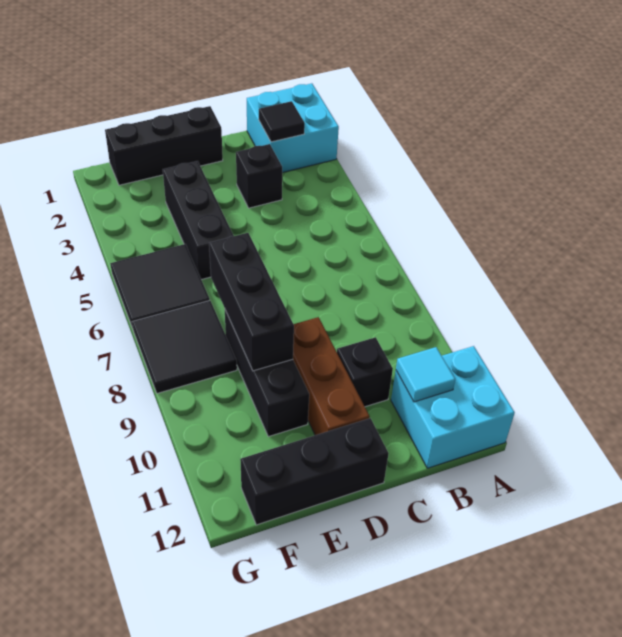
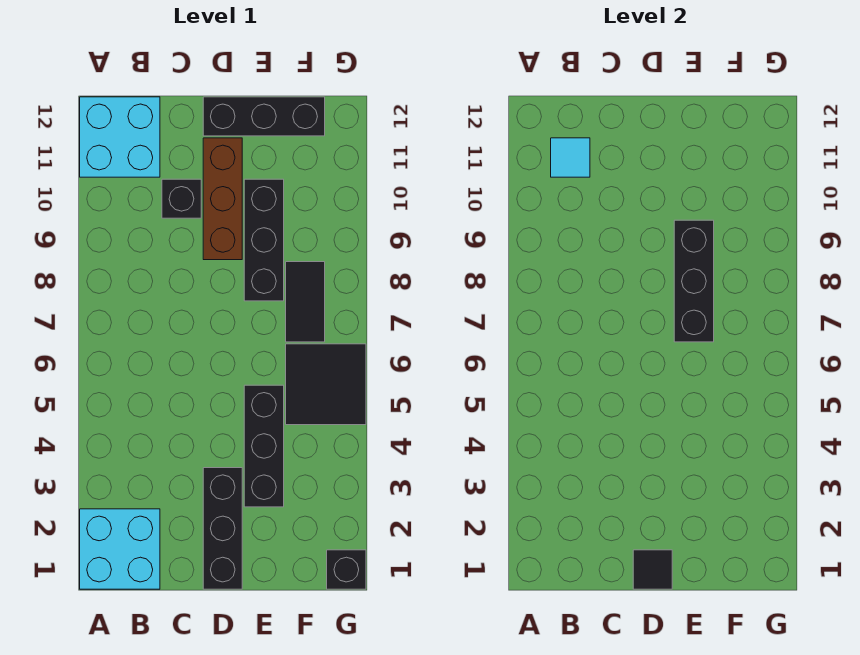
black 1x1 tile [259,101,305,142] -> black 1x1 tile moved to [633,550,672,589]
black 1x1 brick [236,144,282,208] -> black 1x1 brick moved to [327,550,366,589]
black 1x3 brick [105,106,223,185] -> black 1x3 brick turned to [203,468,242,589]
black 2x2 tile [132,300,237,393] -> black 1x2 tile [286,262,325,342]

